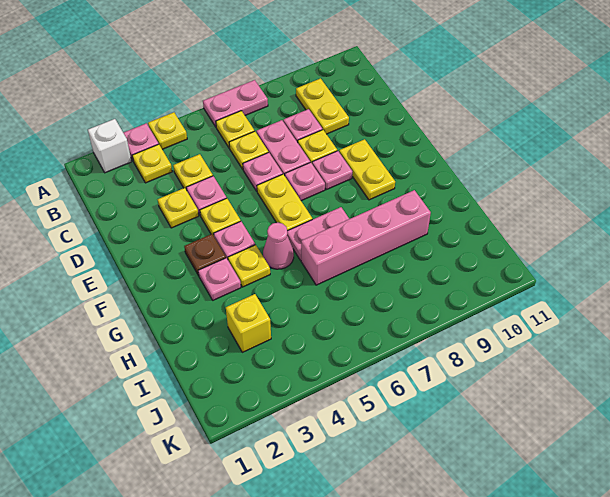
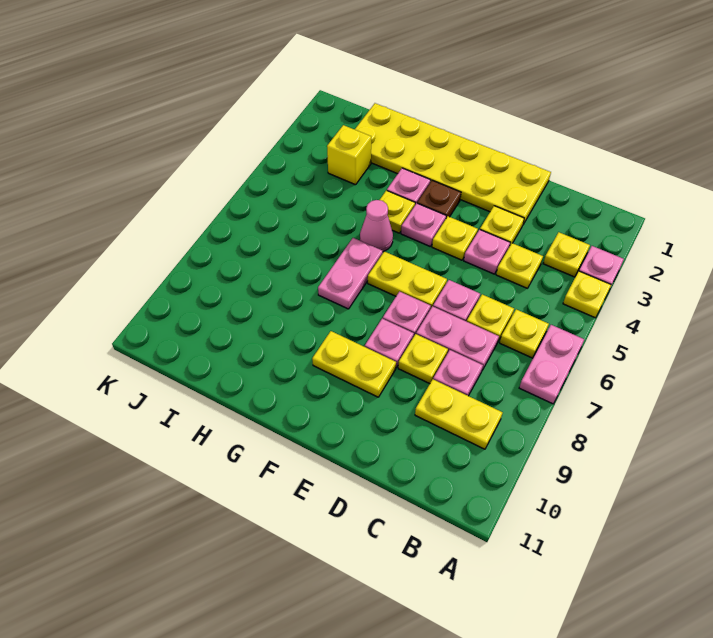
white 1x1 brick [88,119,132,173] -> none
none -> yellow 2x6 plate [355,103,551,224]
pink 1x4 brick [301,190,431,285] -> none

